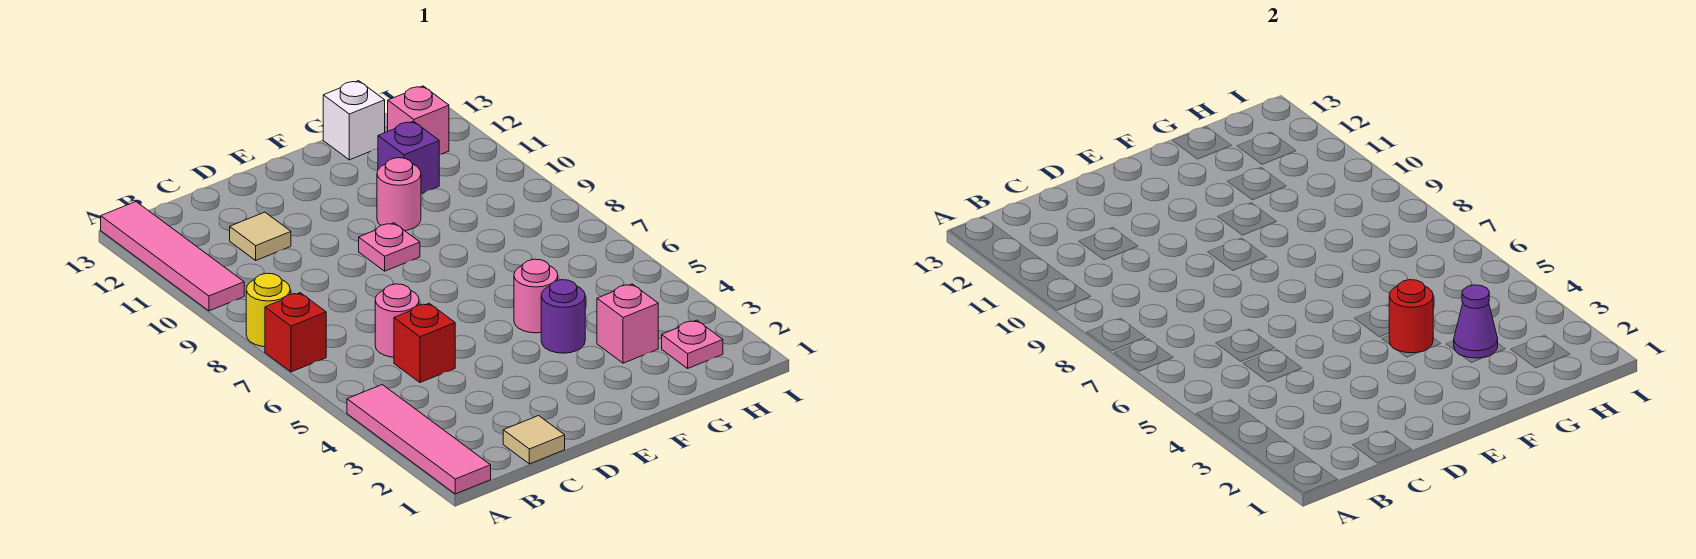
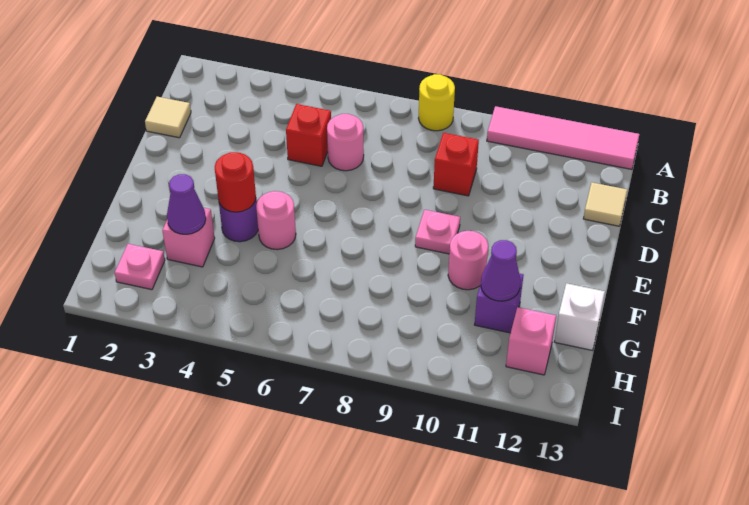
pink 1x4 tile [347,385,491,494] -> none
red 1x1 brick [265,293,326,372] -> red 1x1 brick moved to [433,133,479,196]
tan 1x1 tile [230,212,291,260] -> tan 1x1 tile moved to [583,183,627,226]
none -> purple 1x1 cone [481,240,521,301]

